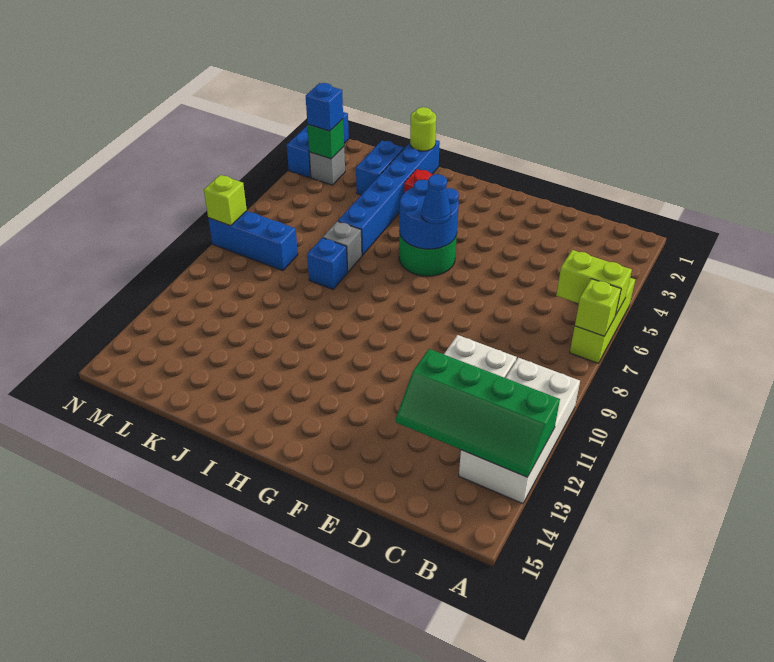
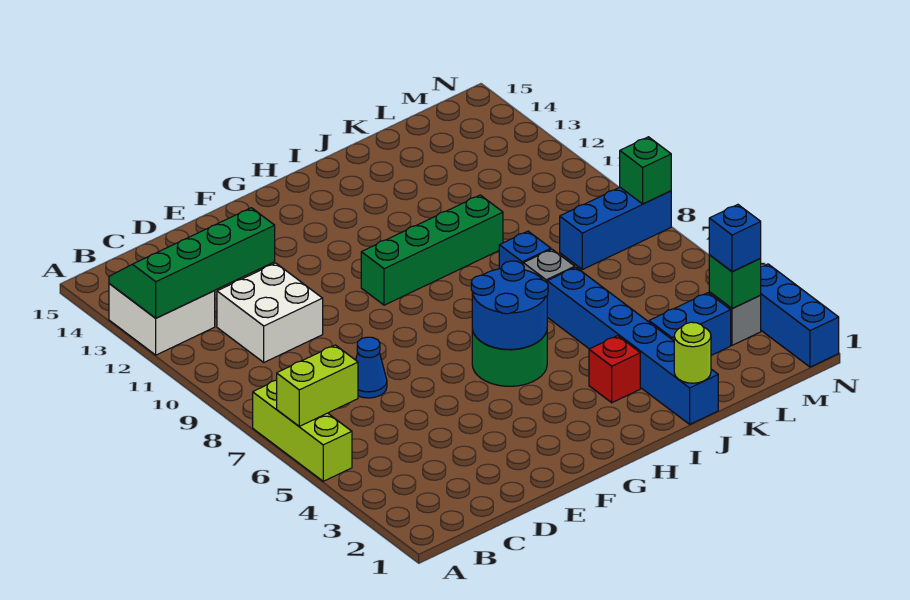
lime 1x1 brick [575,279,621,336] -> none
white 2x4 brick [459,358,580,504] -> white 2x2 brick [109,284,215,355]
blue 1x1 cone [422,174,451,224] -> blue 1x1 cone moved to [356,337,387,398]
none -> green 1x4 brick [361,195,503,305]
blue 1x2 brick [356,140,404,195] -> blue 1x2 brick turned to [649,293,731,355]
lime 1x1 brick [204,175,247,226] -> green 1x1 brick [620,137,671,204]

